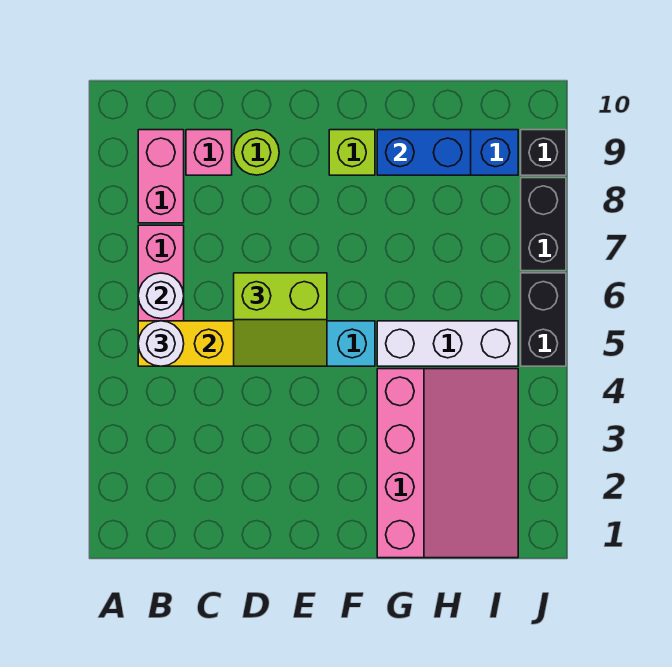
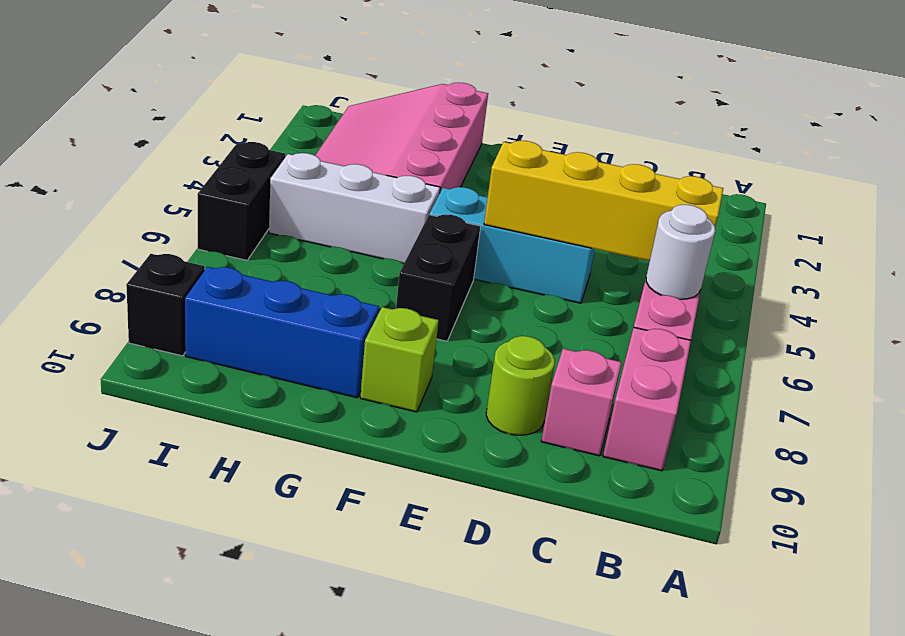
white 1x1 round brick [138,321,184,366] -> none
lime 2x2 slope [234,273,327,366] -> none
blue 1x2 brick [377,130,471,175] -> none
black 1x2 brick [521,178,566,271] -> black 1x2 brick moved to [396,215,481,341]

